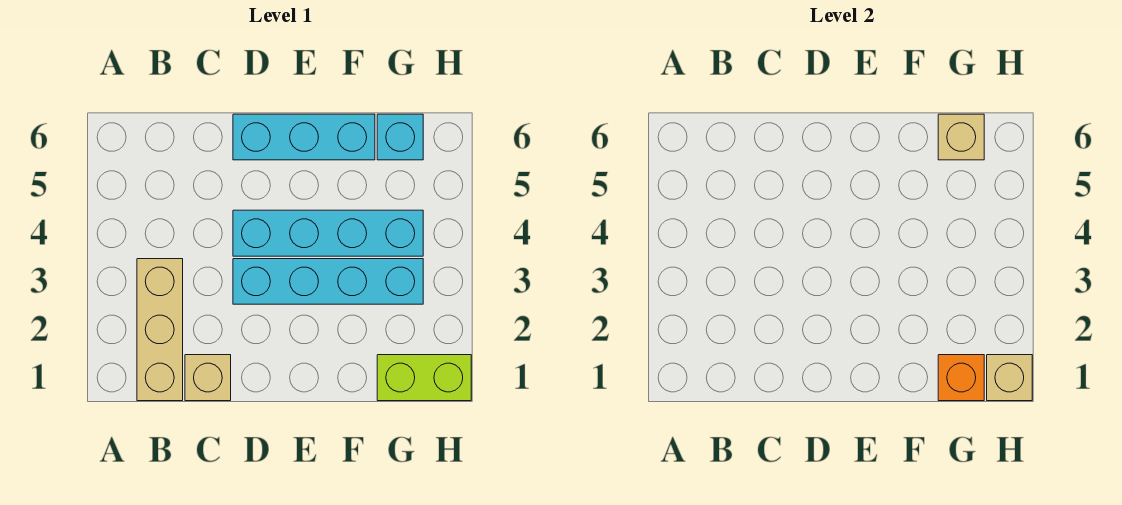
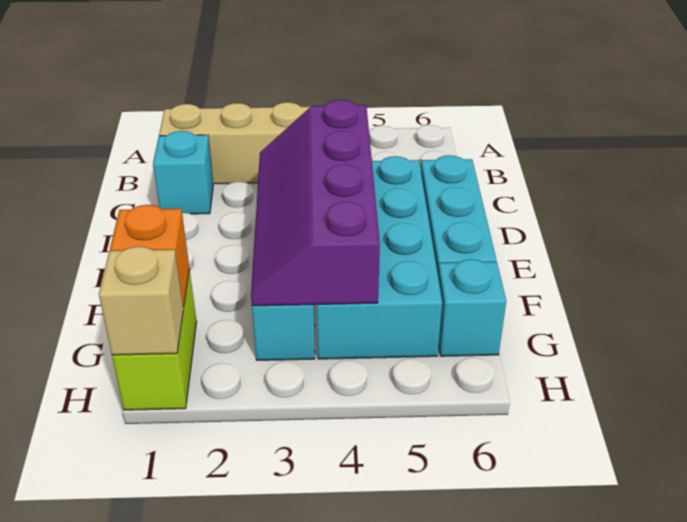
tan 1x1 brick [185,355,231,401] -> cyan 1x1 brick [153,131,213,214]
none -> purple 2x4 slope [251,100,380,306]
cyan 1x4 brick [233,210,423,256] -> cyan 2x4 brick [317,156,442,359]
tan 1x1 brick [938,114,984,160] -> none

